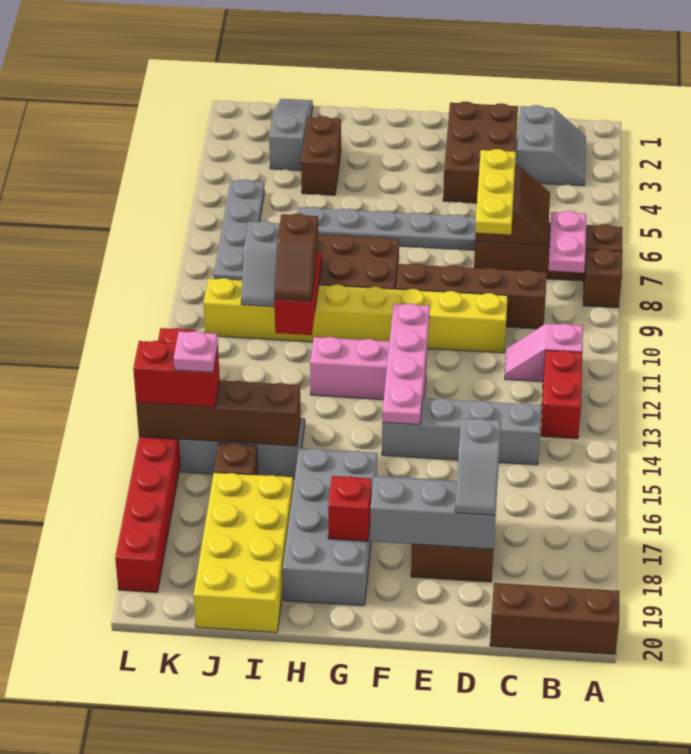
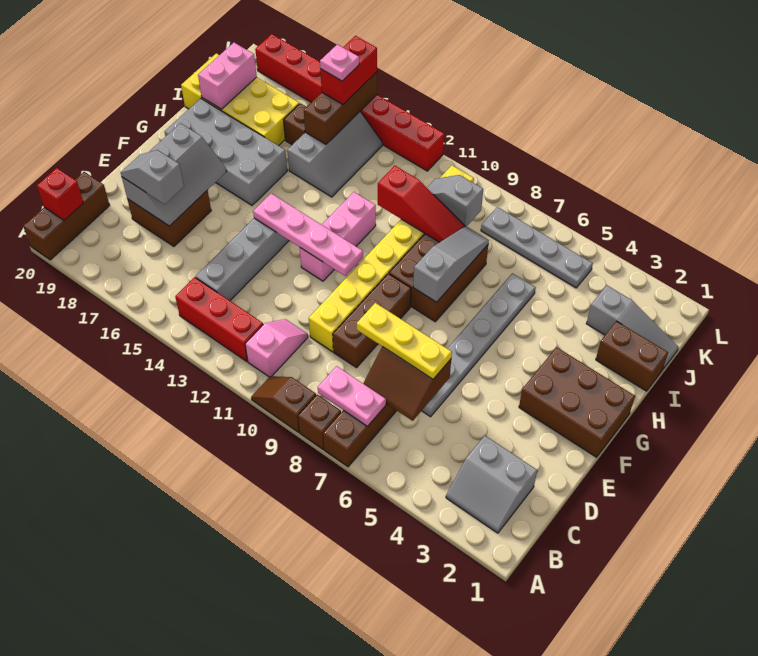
red 1x2 brick [541,350,582,439] -> red 1x3 brick [175,277,263,362]
brown 1x4 brick [396,263,547,329] -> brown 1x3 brick [333,274,411,368]
brown 2x3 brick [443,102,518,203] -> brown 2x3 brick moved to [519,347,635,457]
none -> grey 1x3 slope [413,226,489,302]
red 1x1 brick [328,476,371,541] -> red 1x1 brick moved to [37,168,84,220]
brown 1x2 brick [301,116,341,195] -> brown 1x2 brick moved to [596,321,668,391]
brown 1x2 slope [274,213,318,301] -> brown 1x2 slope moved to [251,376,316,432]
brown 1x4 brick [136,381,301,446] -> brown 1x3 brick [304,72,377,144]
none -> pink 1x2 brick [198,43,257,109]

